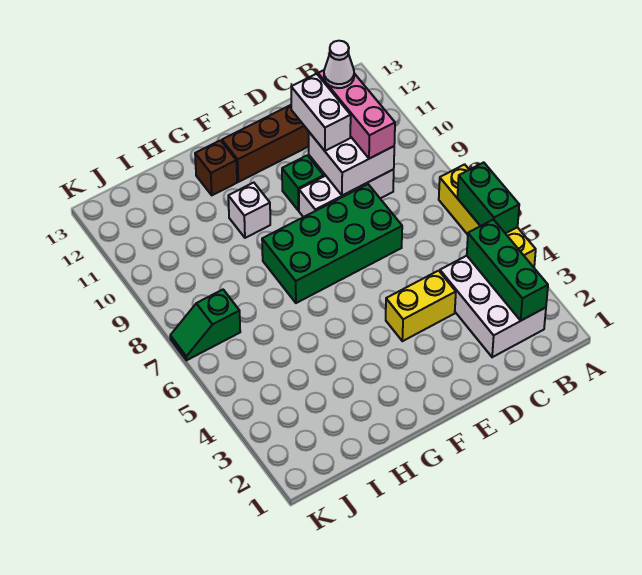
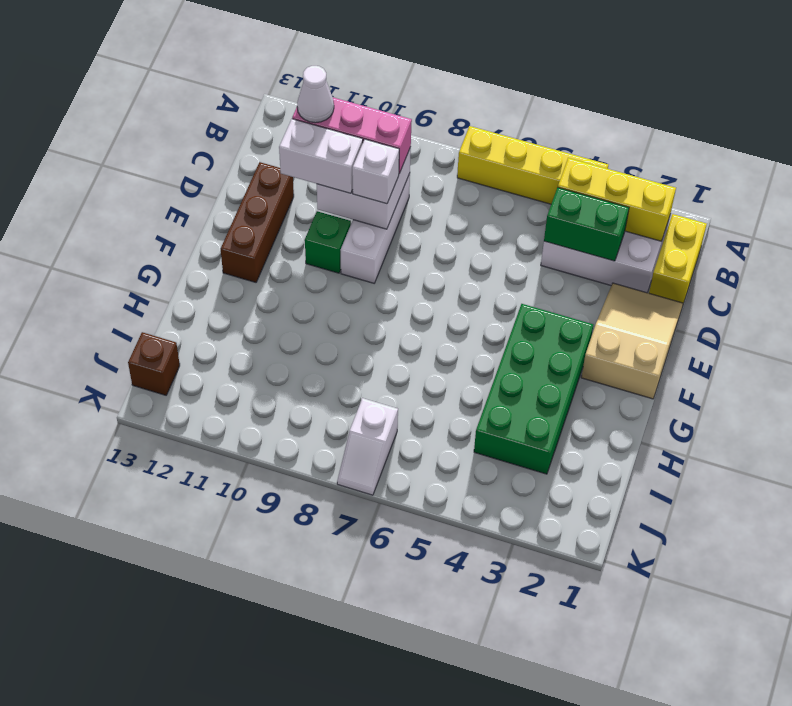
green 1x2 brick [457,162,519,233] -> green 1x2 brick moved to [544,187,629,261]
green 1x3 brick [467,219,548,320] -> yellow 1x3 brick [558,158,676,241]
none -> tan 2x3 slope [581,283,683,399]
yellow 1x2 brick [386,271,456,341] -> yellow 1x2 brick moved to [649,214,707,303]
green 2x4 brick [262,184,402,303] -> green 2x4 brick moved to [474,304,593,474]
white 1x1 brick [228,183,270,238] -> white 1x1 brick moved to [352,139,399,204]
brown 1x1 brick [195,140,237,195] -> brown 1x1 brick moved to [128,332,180,395]
green 1x2 slope [170,290,240,360] -> white 1x2 slope [337,398,398,495]

